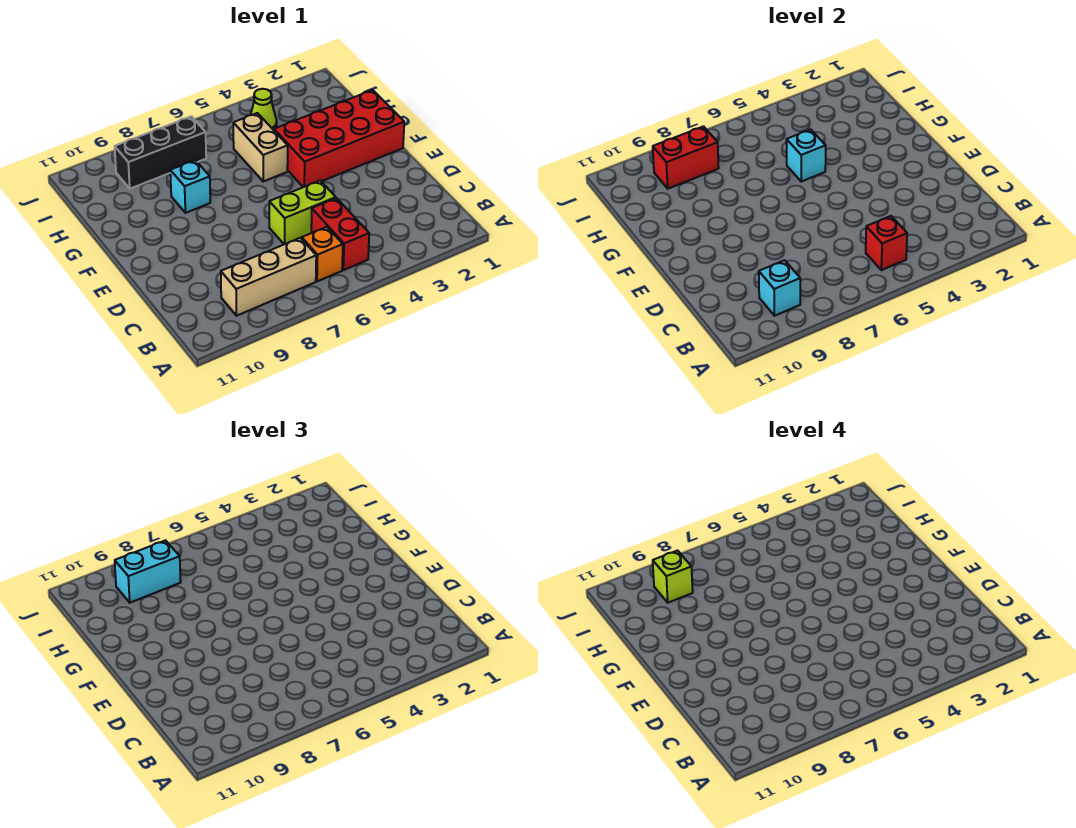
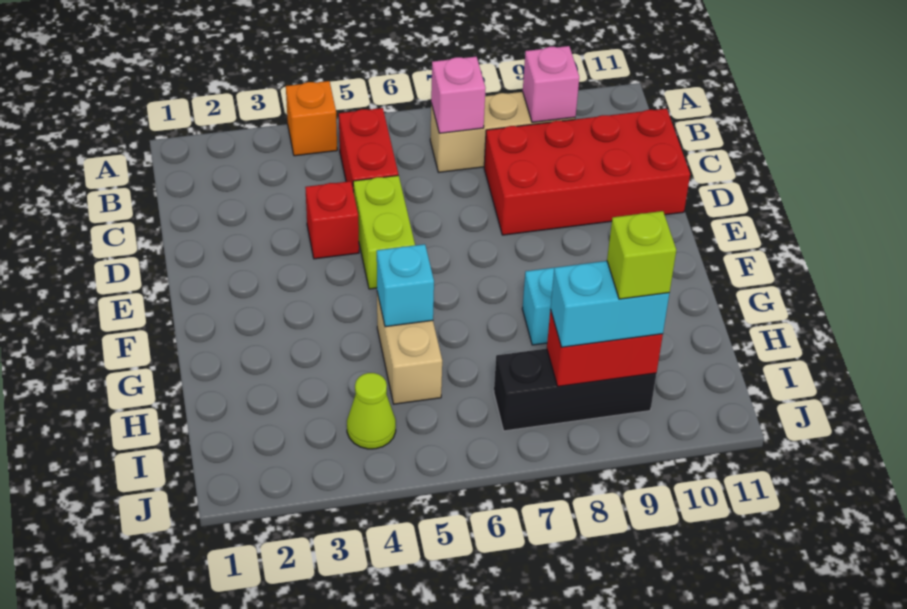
red 1x1 brick [866,216,907,270] -> red 1x1 brick moved to [305,181,359,259]
orange 1x1 brick [302,227,343,281] -> orange 1x1 brick moved to [286,81,337,156]
none -> pink 1x1 brick [431,57,486,133]
cyan 1x1 brick [759,260,800,316] -> pink 1x1 brick [523,46,579,122]
lime 1x2 brick [269,181,336,244] -> lime 1x2 brick turned to [353,175,415,289]
red 2x4 brick [274,90,404,187] -> red 2x4 brick moved to [484,109,690,235]

